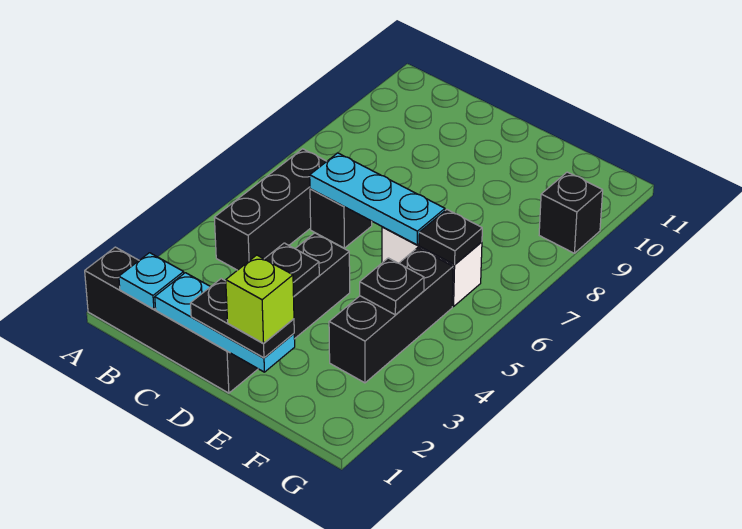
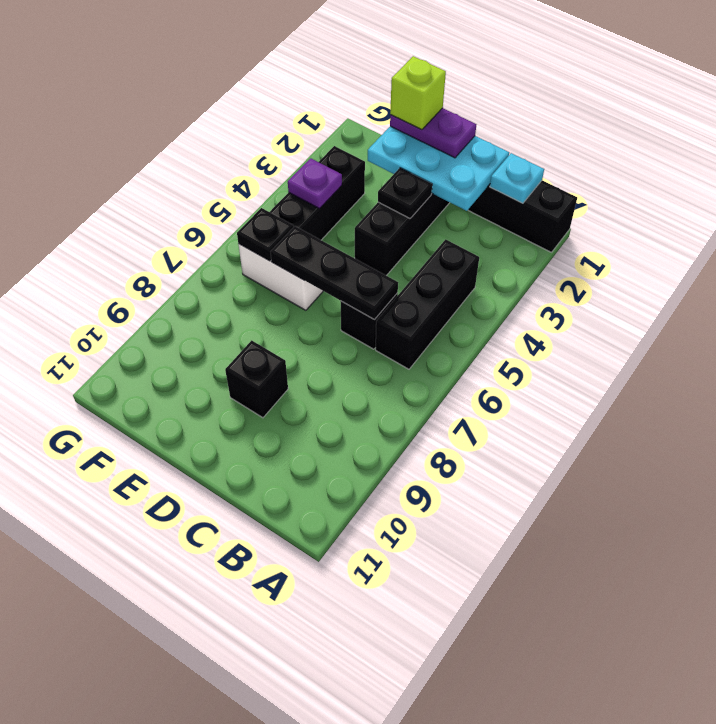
cyan 1x3 plate [155,273,295,372] -> cyan 2x3 plate [368,126,509,211]
cyan 1x3 plate [310,153,445,245] -> black 1x3 plate [271,226,398,320]
black 1x2 plate [190,279,294,358] -> purple 1x2 plate [390,108,476,158]
black 1x1 plate [360,258,424,315] -> purple 1x1 plate [288,158,342,209]
black 1x1 brick [539,172,603,253] -> black 1x1 brick moved to [225,340,288,418]

